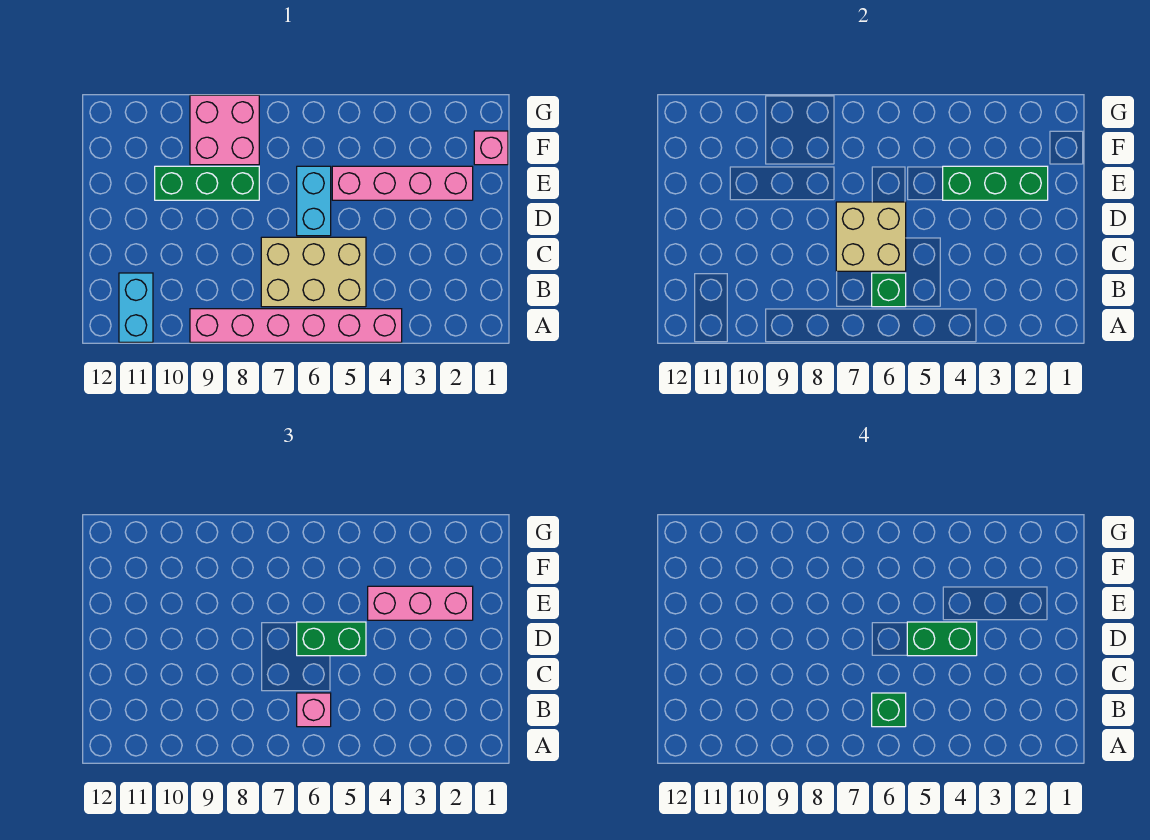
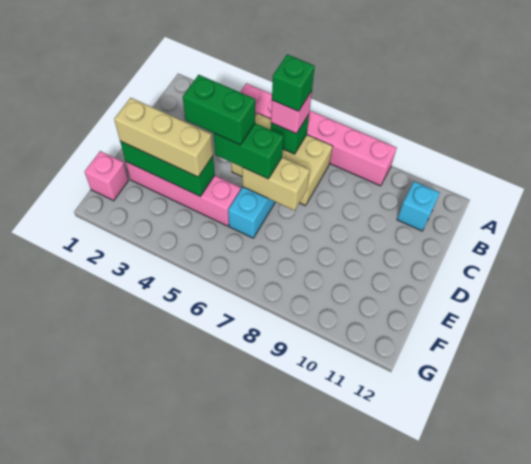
cyan 1x2 brick [119,273,153,342] -> cyan 1x1 brick [397,181,440,231]
tan 2x2 brick [836,202,906,271] -> tan 1x2 brick [242,157,310,210]
pink 1x3 brick [368,586,473,620] -> tan 1x3 brick [114,98,213,177]
green 1x3 brick [155,166,259,200] -> none
pink 2x2 brick [190,95,259,165] -> none

